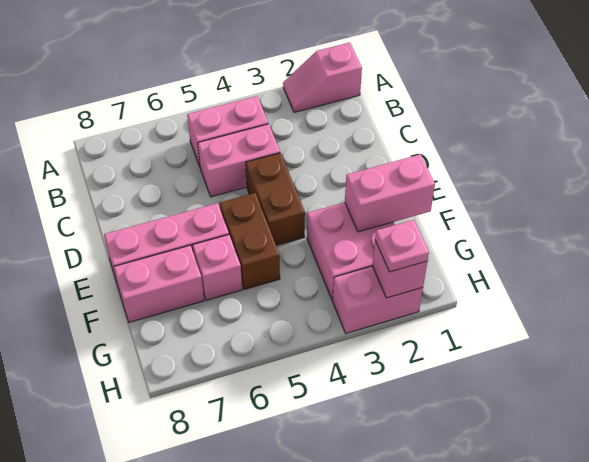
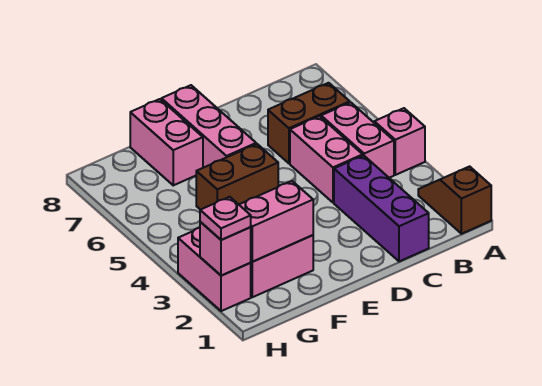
pink 1x2 slope [283,43,362,112] -> brown 1x2 slope [418,166,491,234]
none -> purple 1x3 brick [334,155,429,261]
brown 1x2 brick [246,153,305,245] -> brown 1x2 brick moved to [268,83,350,163]
pink 1x2 brick [345,154,435,232] -> pink 1x2 brick turned to [239,181,313,262]
pink 1x1 brick [193,235,242,300] -> pink 1x1 brick moved to [374,108,425,175]

